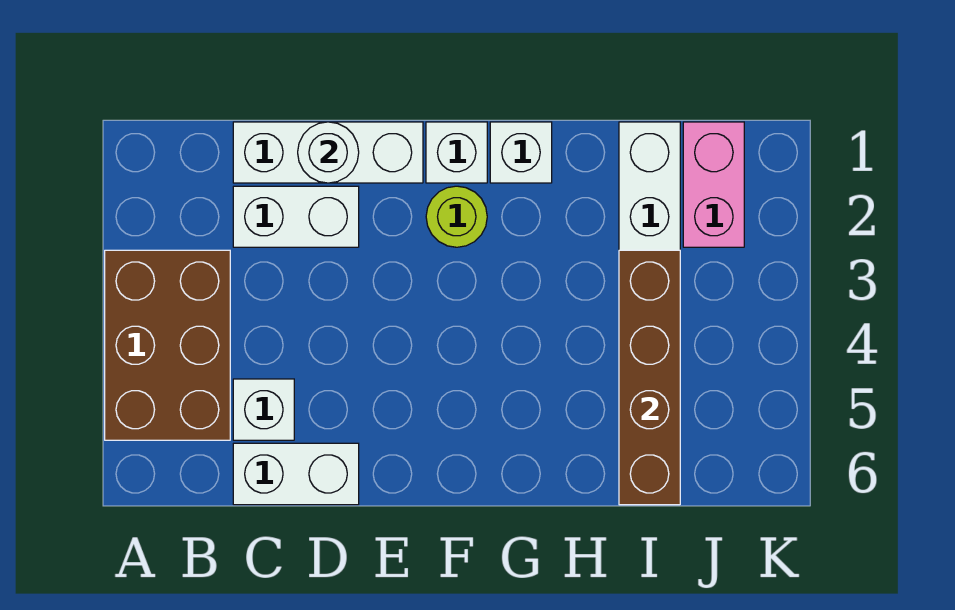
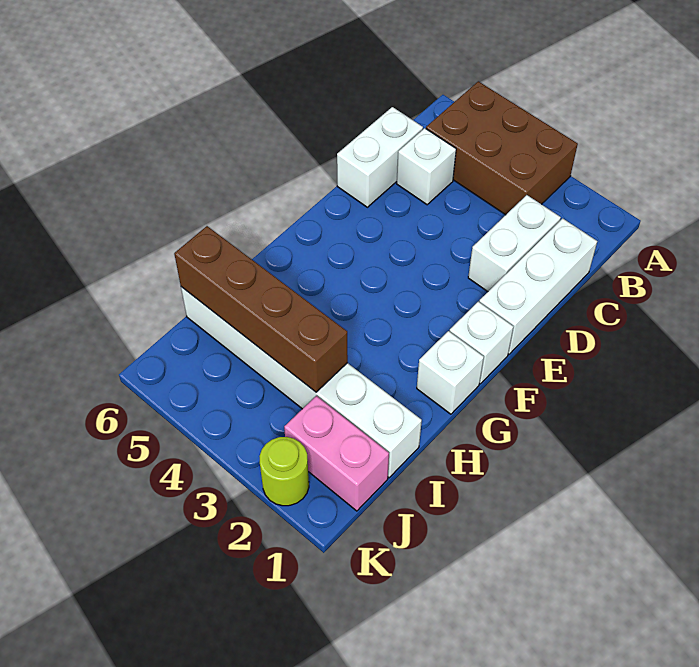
white 1x1 round brick [298,122,359,183] -> none
lime 1x1 round brick [426,186,487,247] -> lime 1x1 round brick moved to [259,437,309,506]

